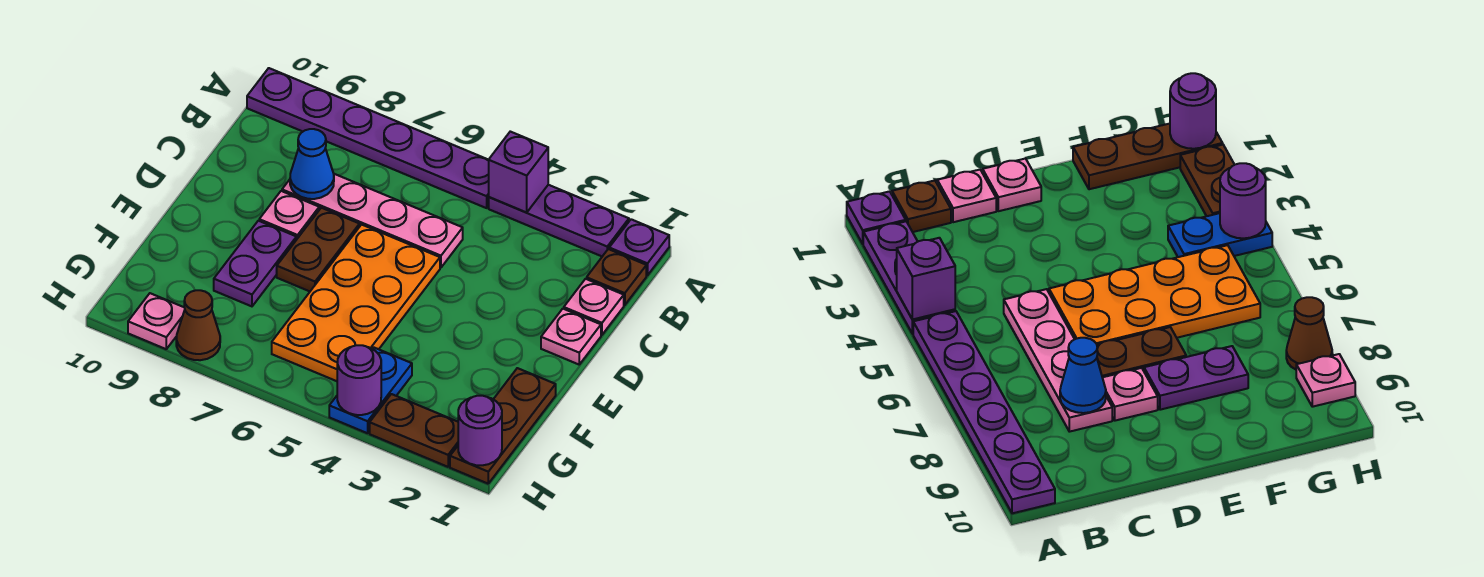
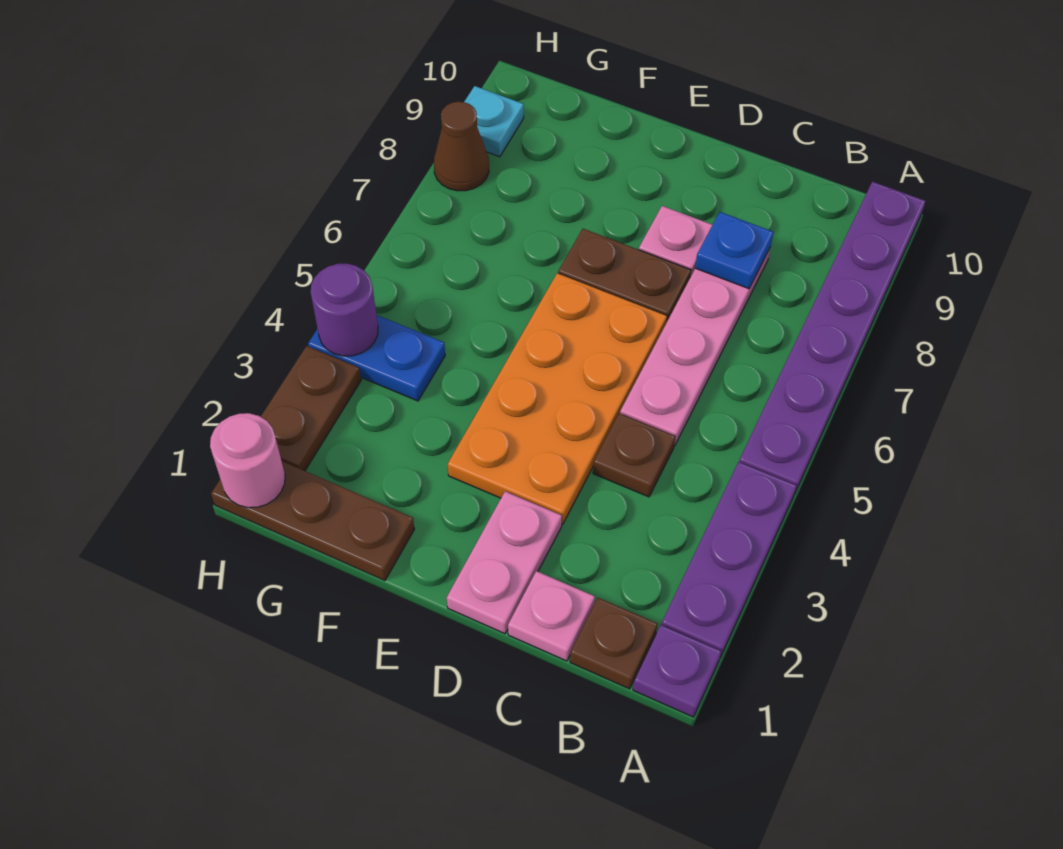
purple 1x1 brick [489,132,548,213] -> none
none -> brown 1x1 plate [593,413,675,497]
blue 1x1 cone [290,129,334,199] -> blue 1x1 plate [695,212,773,289]
pink 1x1 plate [541,309,601,364] -> pink 1x2 plate [447,491,562,634]
orange 2x4 plate [272,225,440,381] -> orange 2x4 plate turned to [448,273,667,524]
purple 1x2 plate [214,221,297,306] -> none
purple 1x1 round brick [458,396,502,465] -> pink 1x1 round brick [210,413,285,508]
pink 1x1 plate [128,293,185,349] -> cyan 1x1 plate [464,86,524,157]

